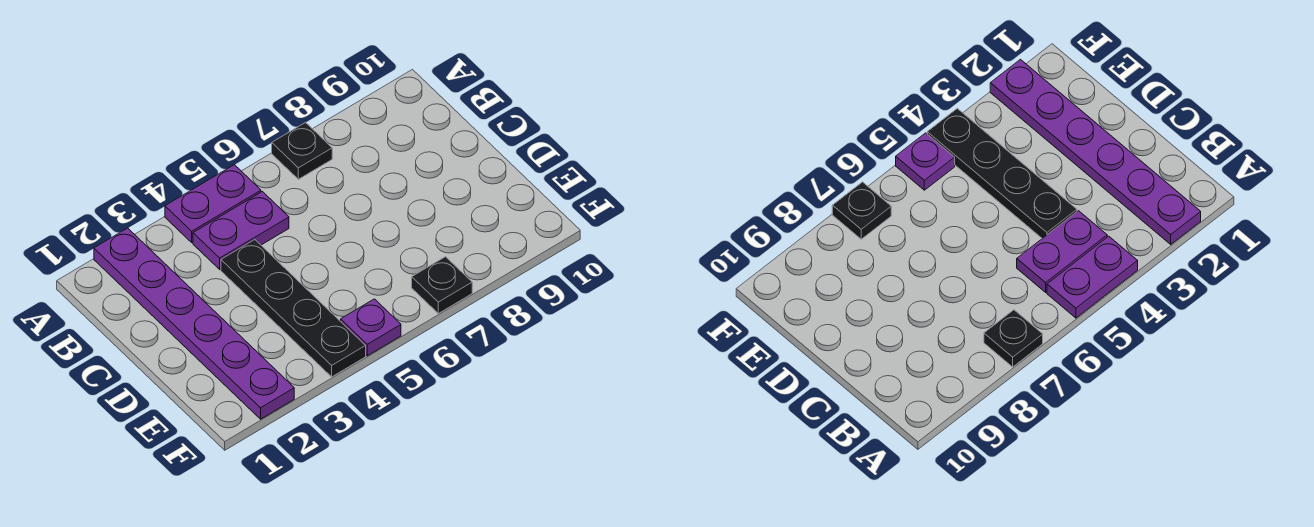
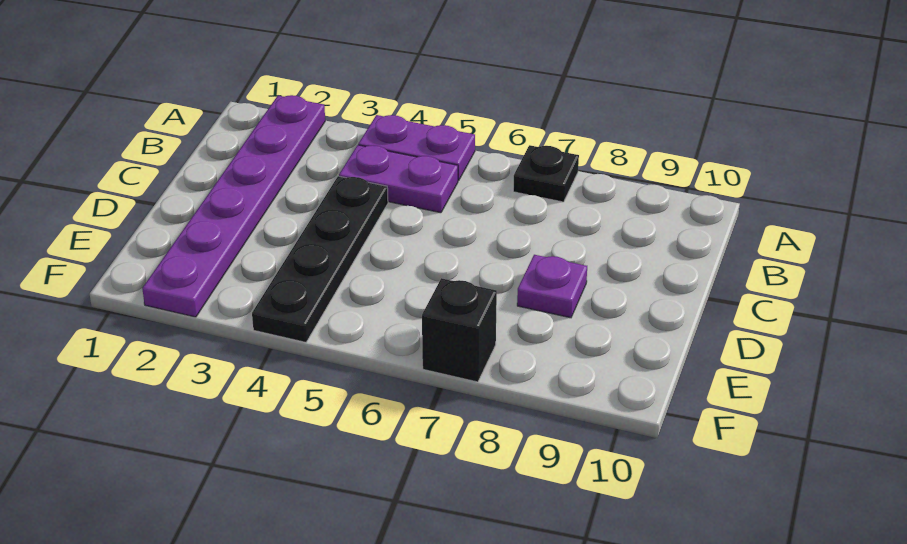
purple 1x1 plate [341,299,401,356] -> purple 1x1 plate moved to [517,255,587,318]
black 1x1 plate [412,257,472,313] -> black 1x1 brick [422,278,497,382]

